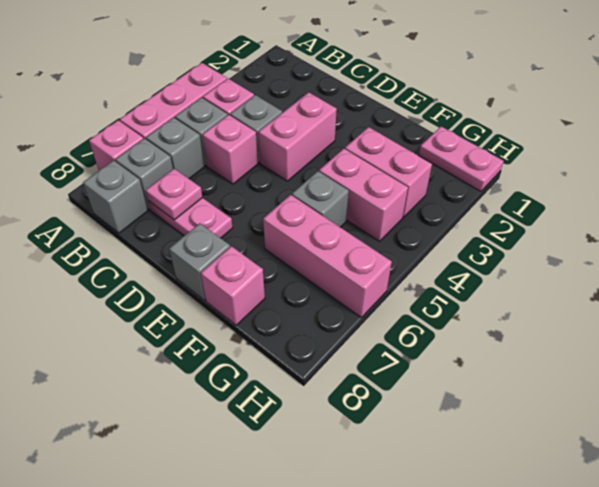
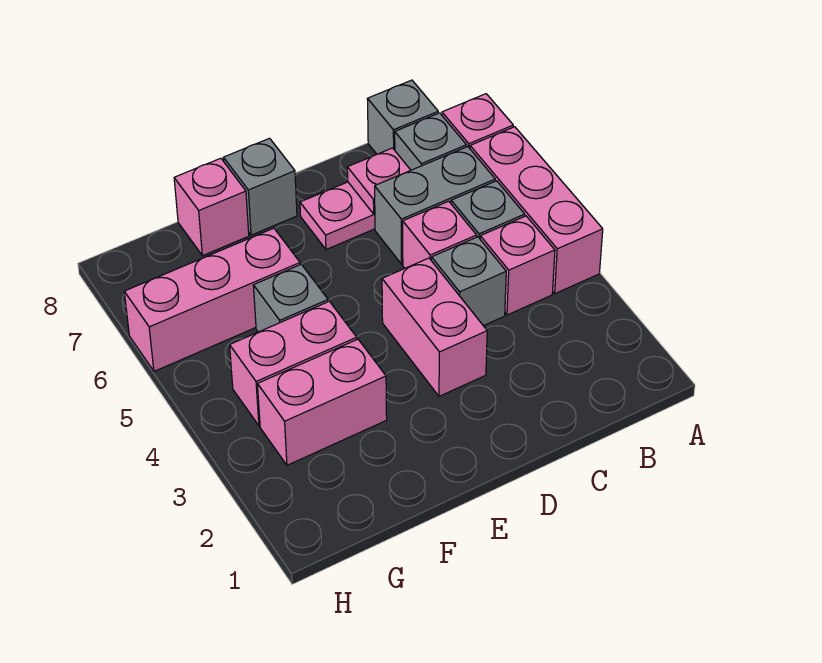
grey 1x1 brick [146,117,205,179] -> grey 1x2 brick [375,147,495,264]
pink 1x2 plate [419,126,504,191] -> none

